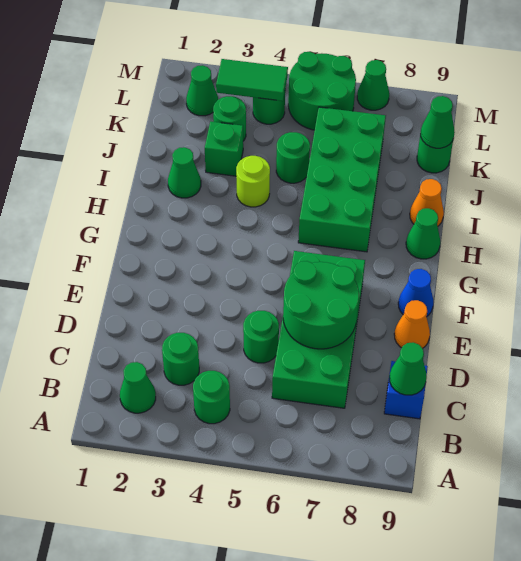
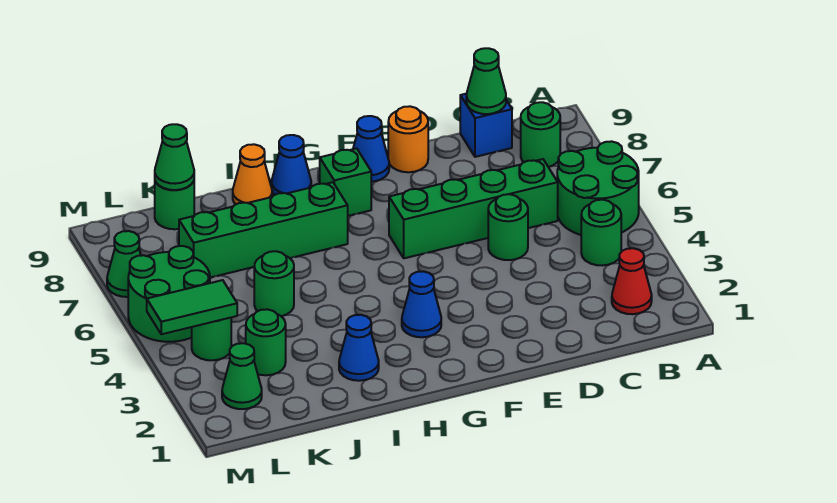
green 1x1 cone [120,362,156,413] -> red 1x1 cone [612,248,652,314]
green 1x1 round brick [162,333,199,385] -> green 1x1 round brick moved to [521,102,560,167]
green 2x4 brick [272,251,365,408] -> green 1x4 brick [389,159,558,258]
green 2x2 round brick [283,261,359,349] -> green 2x2 round brick moved to [557,141,639,235]
orange 1x1 cone [394,300,430,348] -> orange 1x1 round brick [388,106,428,172]
none -> blue 1x1 cone [402,271,441,337]
green 2x4 brick [298,107,386,252] -> green 1x4 brick [179,182,348,278]
green 1x1 cone [406,208,440,259] -> blue 1x1 cone [271,135,311,195]
green 1x1 cone [168,147,201,198] -> blue 1x1 cone [339,315,379,381]
lime 1x1 round brick [236,156,270,207] -> none
green 1x1 brick [205,121,243,176] -> green 1x1 brick moved to [320,148,371,216]
green 1x2 tile [216,59,288,101] -> green 1x2 tile turned to [147,280,237,334]

